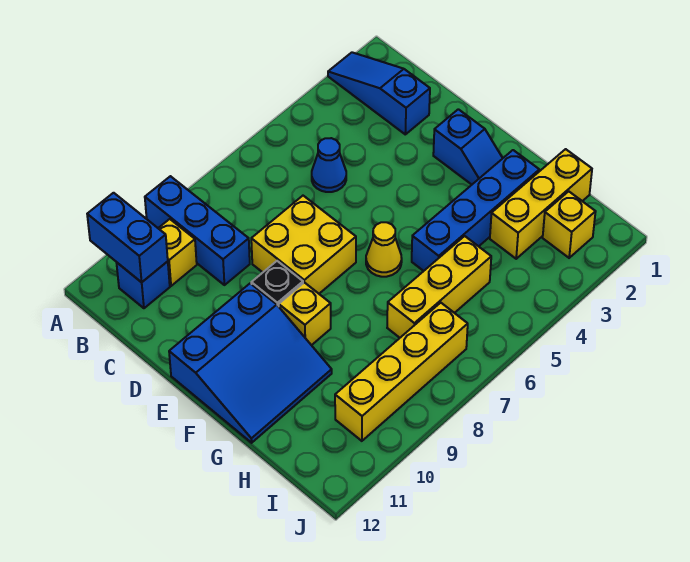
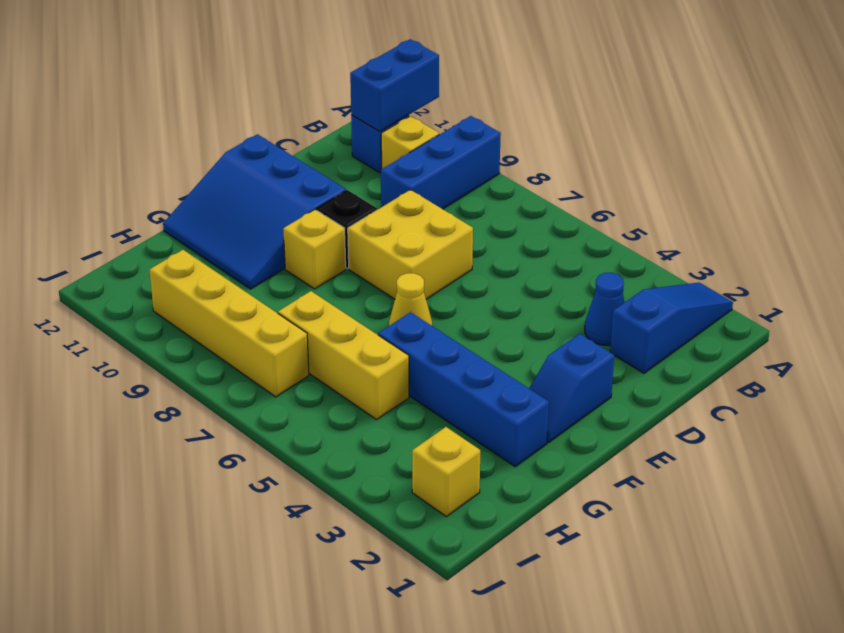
blue 1x1 cone [312,138,346,192] -> blue 1x1 cone moved to [585,273,625,345]
yellow 1x3 brick [490,149,592,259] -> none

